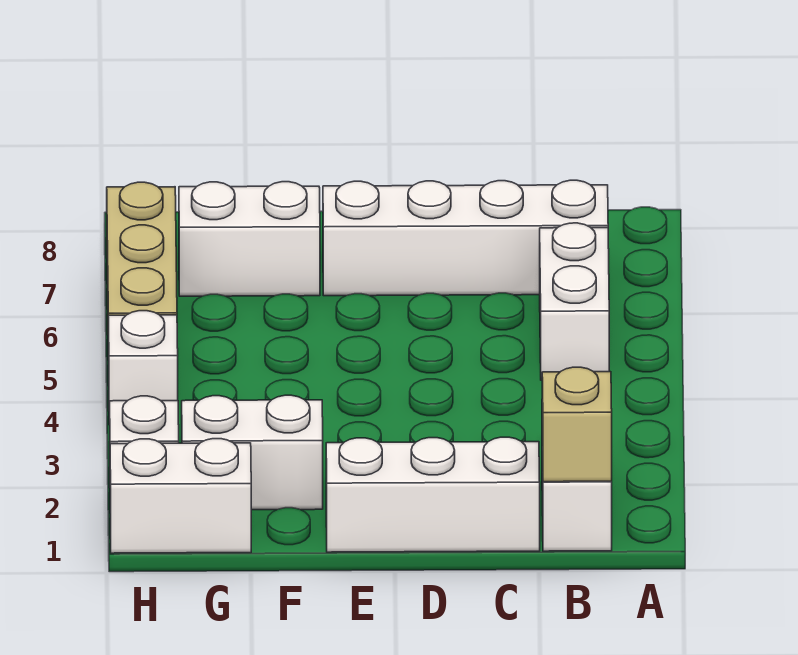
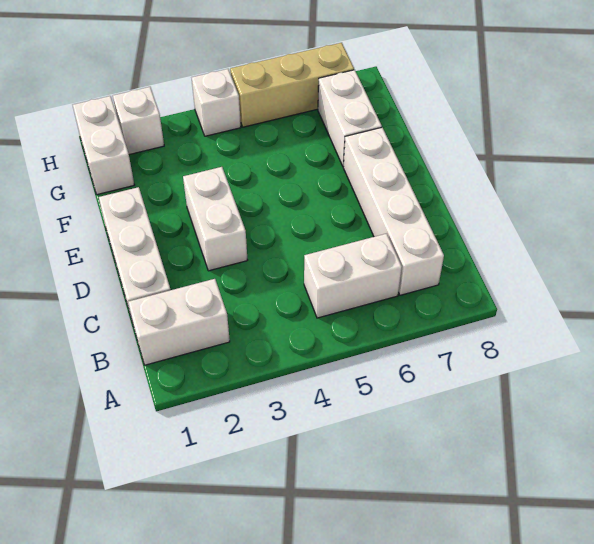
tan 1x1 brick [542,367,612,482] -> none
white 1x2 brick [182,395,323,510] -> white 1x2 brick moved to [183,167,247,271]

